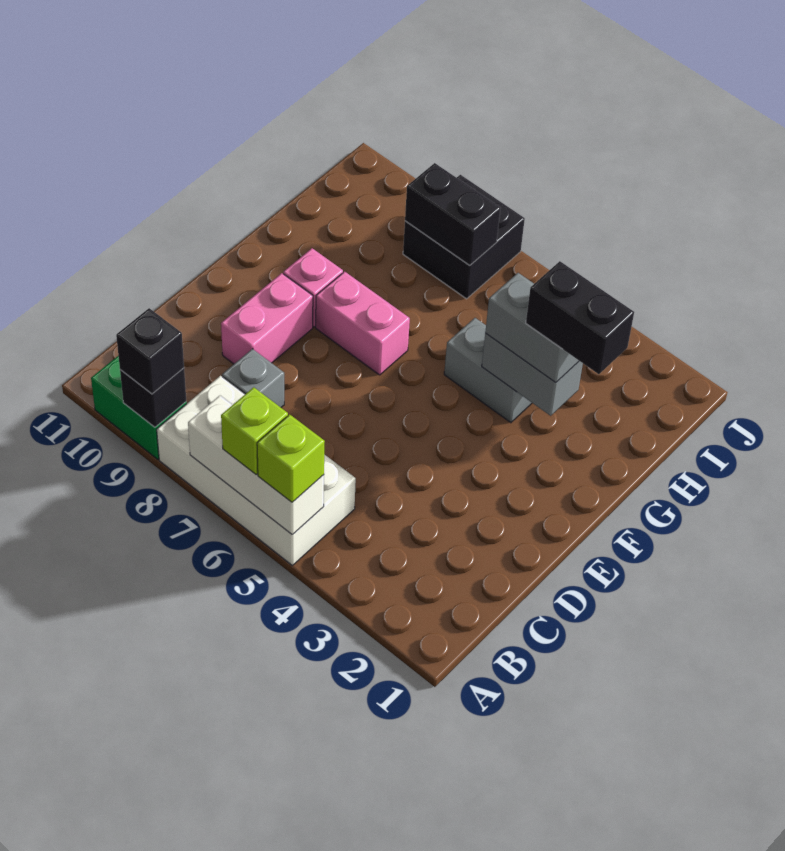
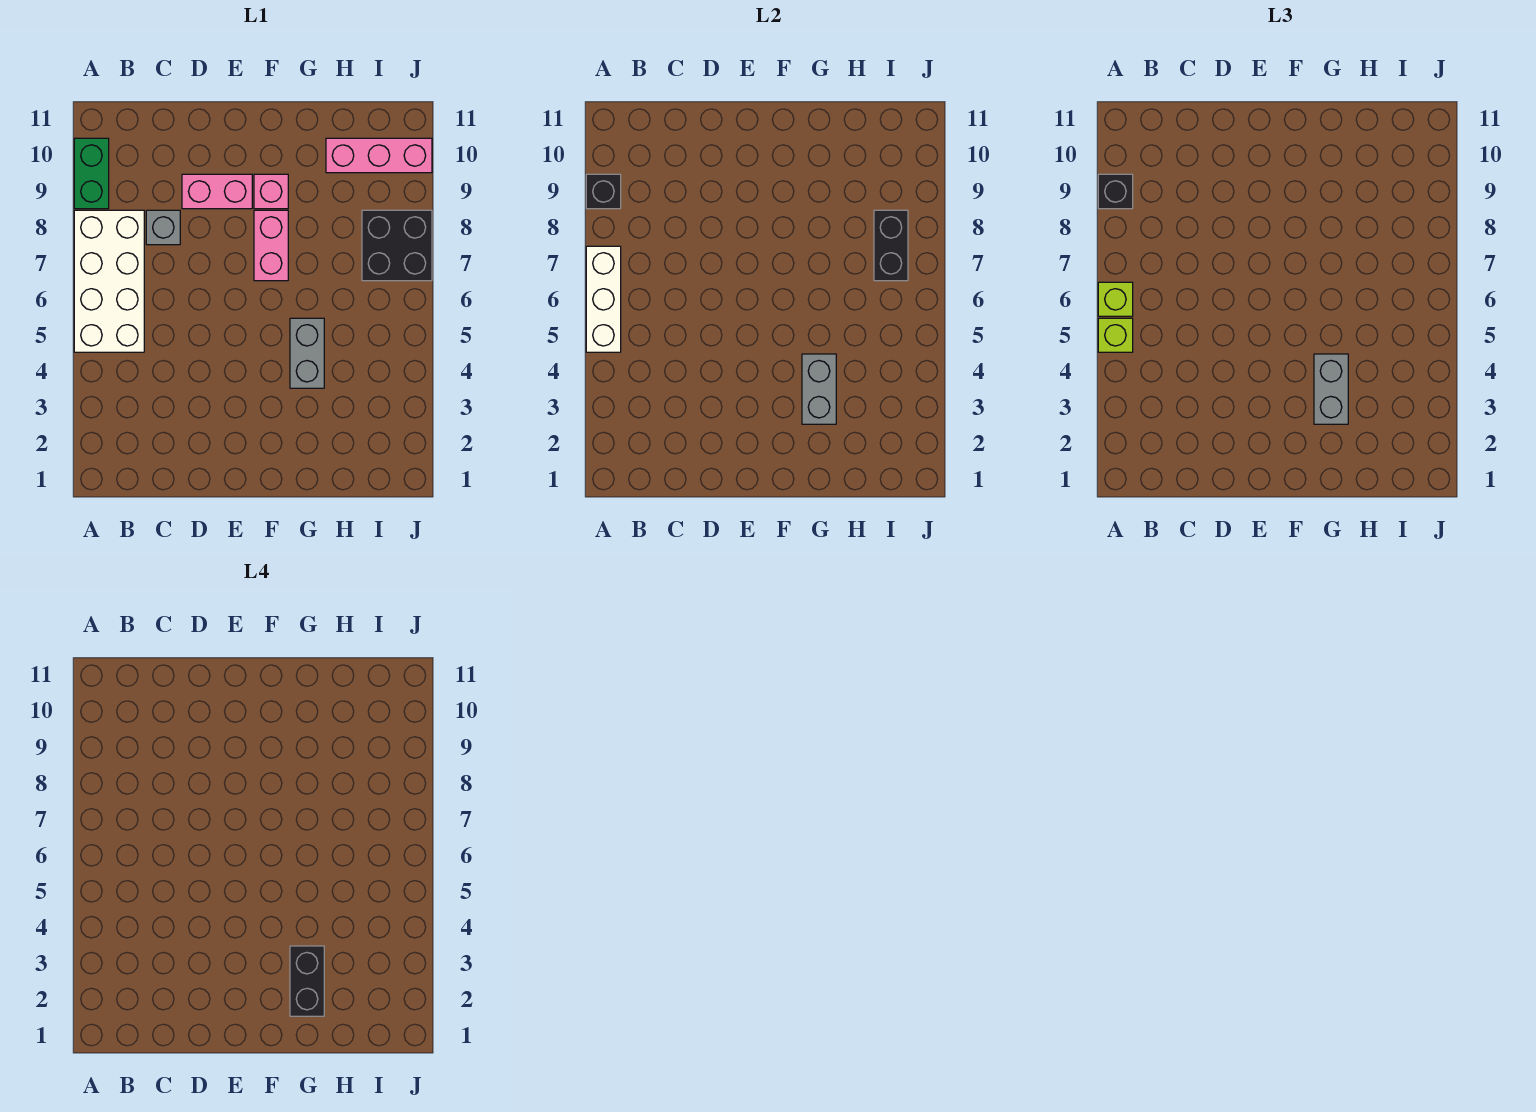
none -> pink 1x3 brick [326,138,432,173]

